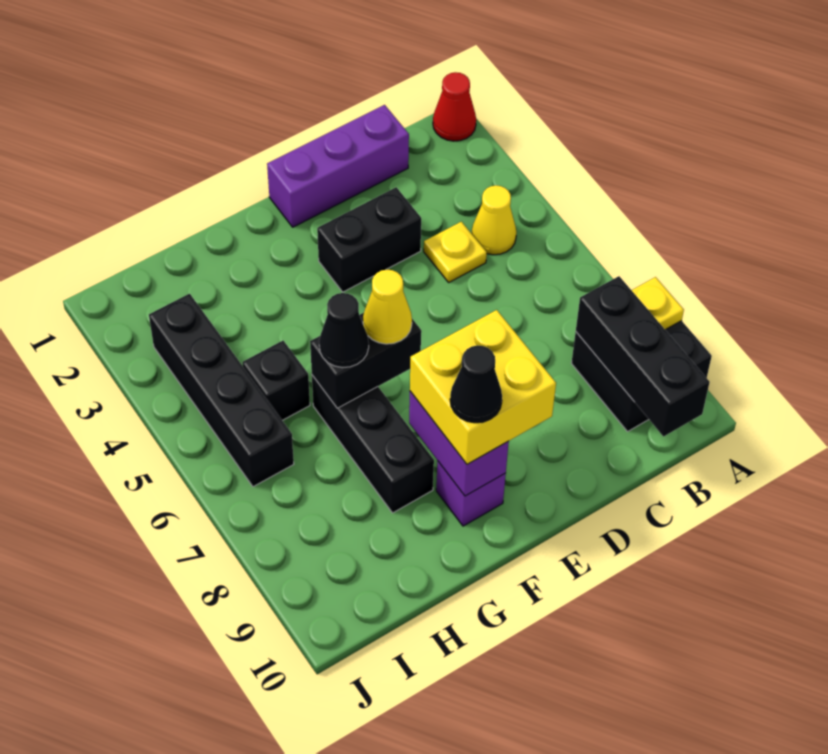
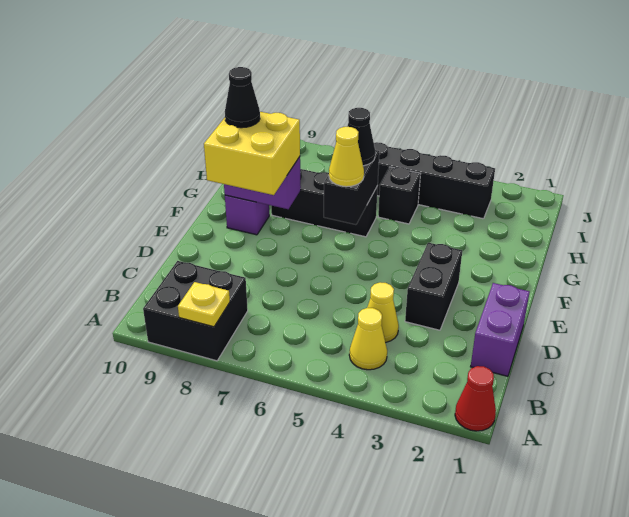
black 1x3 brick [576,276,710,436] -> none
purple 1x3 brick [267,105,409,227] -> purple 1x2 brick [471,283,530,376]
yellow 1x1 plate [424,222,487,282] -> yellow 1x1 cone [367,282,399,343]

